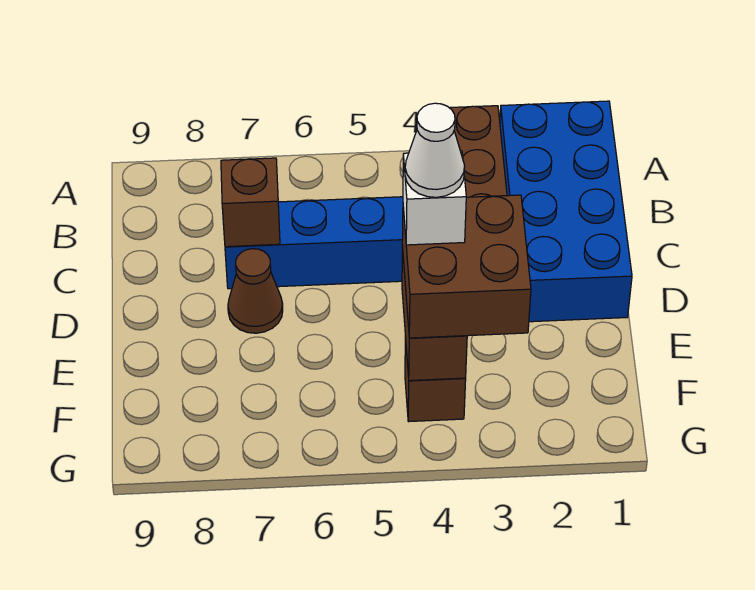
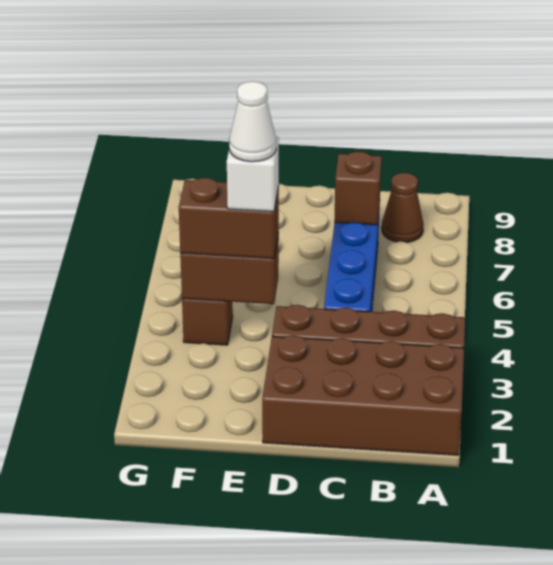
blue 2x4 brick [500,101,632,322] -> brown 2x4 brick [262,335,464,455]
brown 1x1 cone [228,249,283,333] -> brown 1x1 cone moved to [382,173,424,242]
brown 2x2 brick [402,195,531,338] -> brown 1x2 brick [179,178,279,259]

